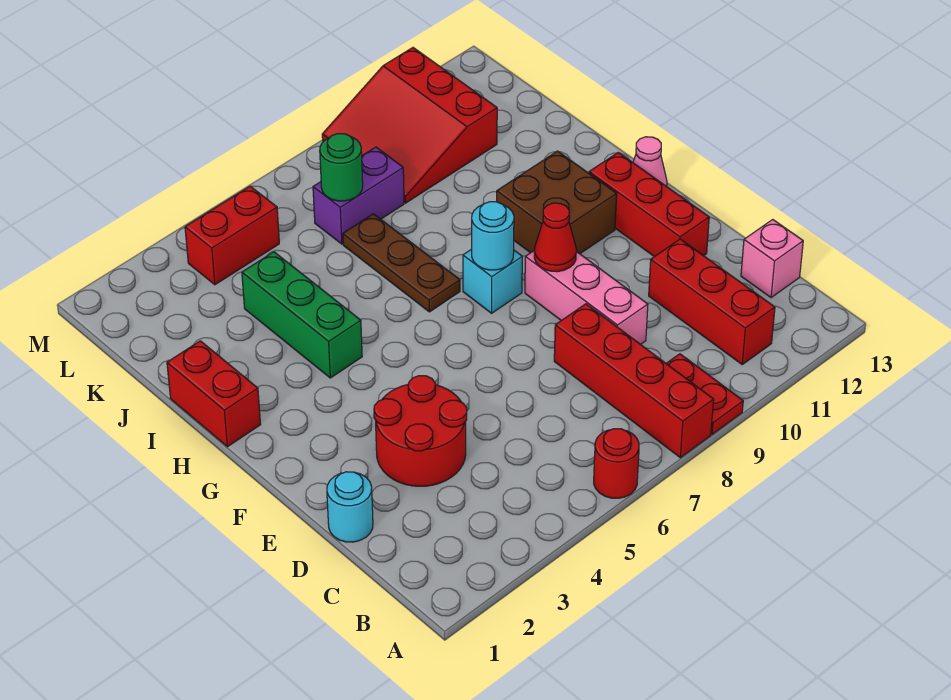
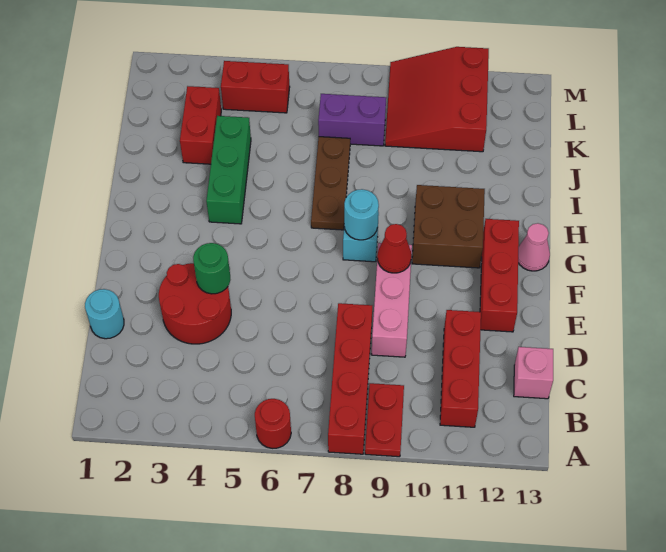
red 1x2 brick [167,341,261,447] -> red 1x2 brick moved to [180,86,221,164]
green 1x1 round brick [320,134,363,201] -> green 1x1 round brick moved to [193,243,230,294]

